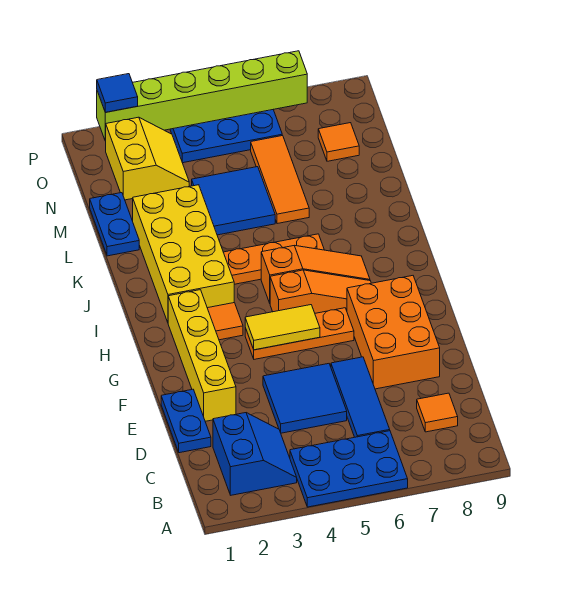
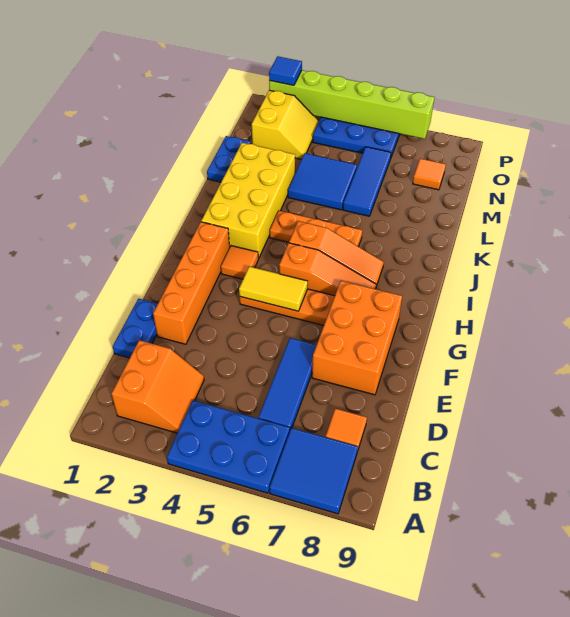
blue 2x2 slope [213,413,297,495] -> orange 2x2 slope [112,340,204,433]
blue 2x2 tile [263,364,347,433] -> blue 2x2 tile moved to [270,428,358,514]
yellow 1x4 brick [168,290,236,421] -> orange 1x4 brick [153,222,230,344]
orange 1x3 tile [251,136,309,224] -> blue 1x3 tile [343,147,391,216]

